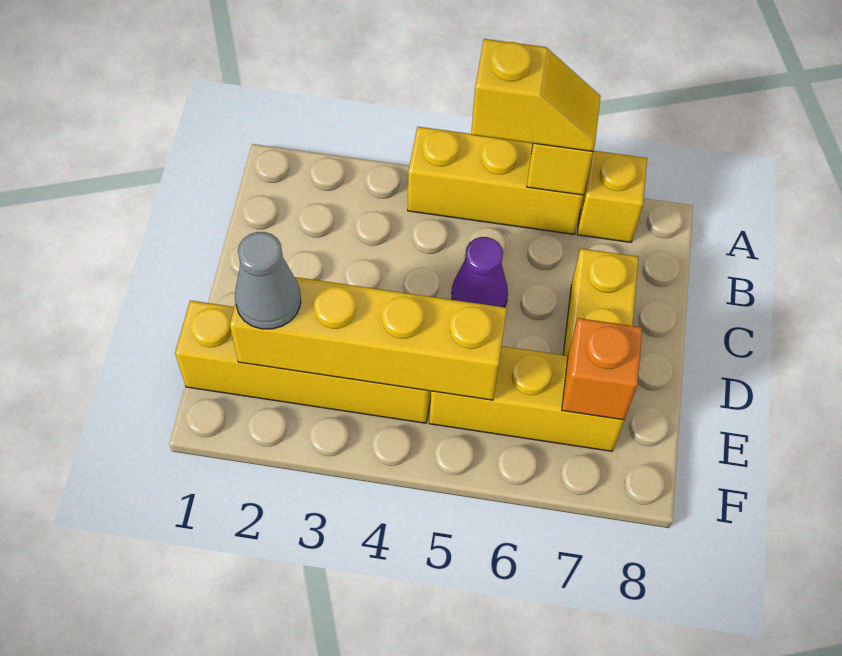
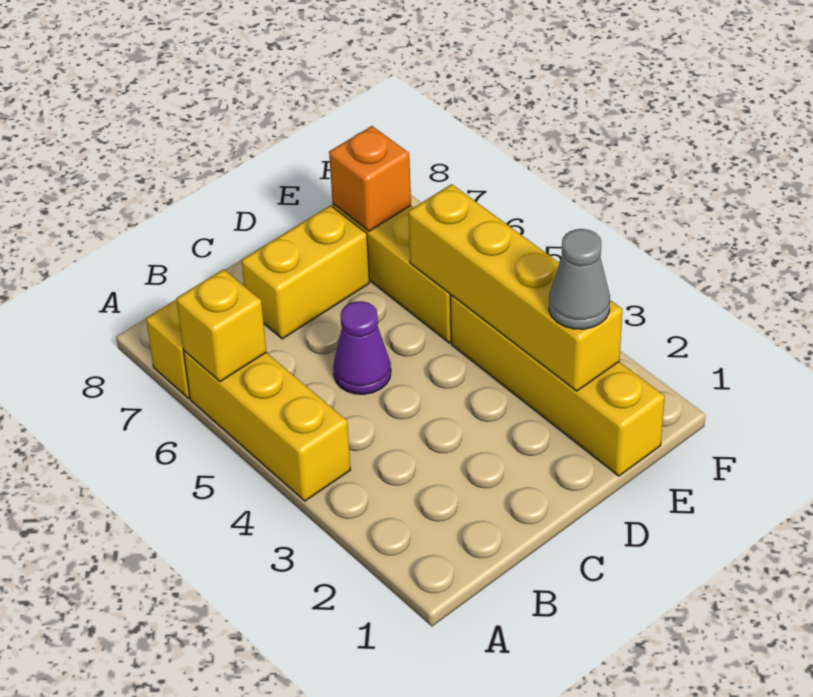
yellow 1x2 slope [471,39,600,151] -> none

